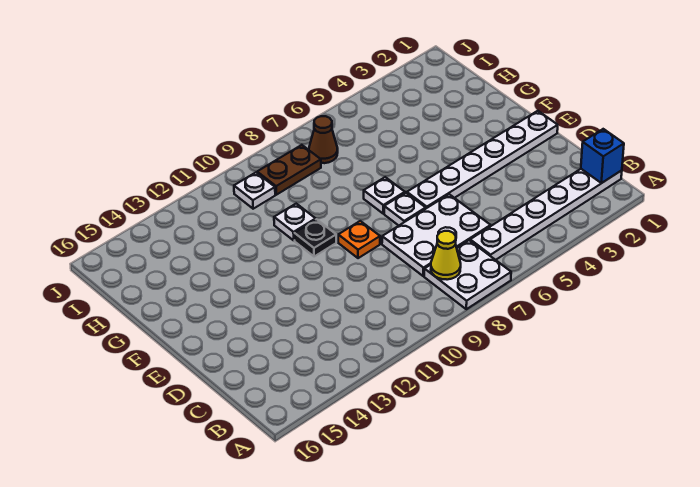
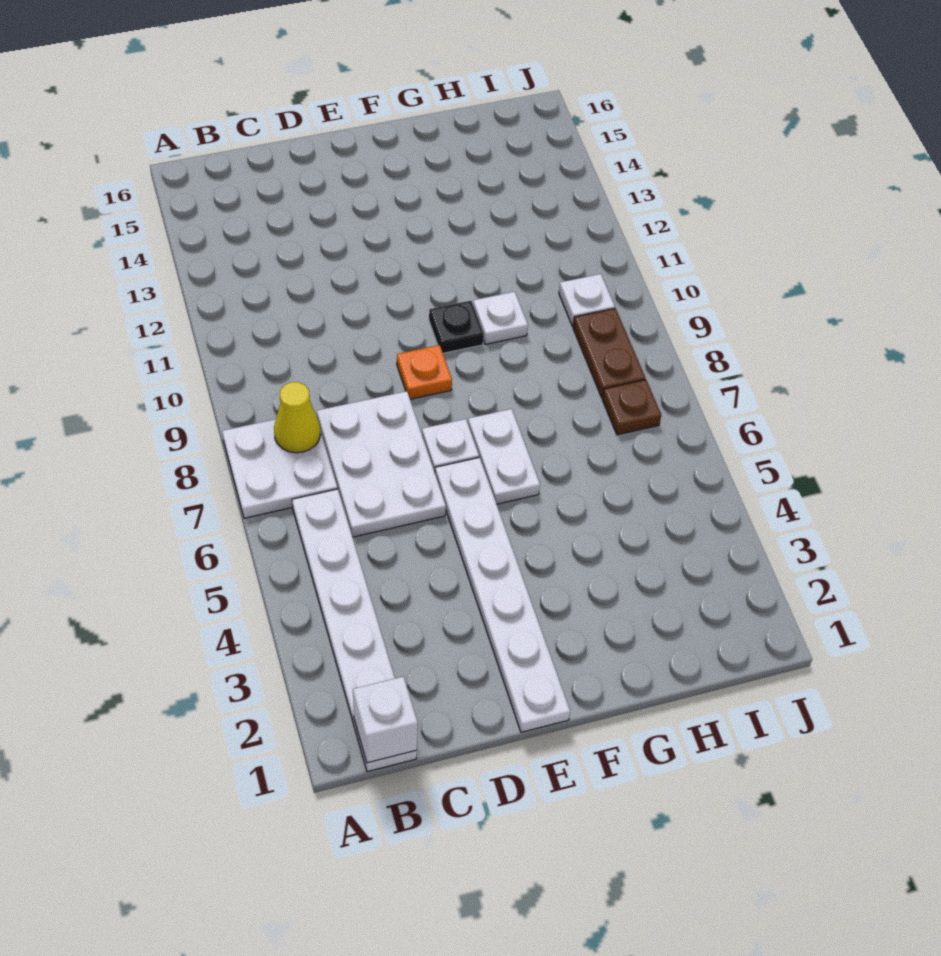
blue 1x1 brick [581,129,624,183] -> white 1x1 brick [353,677,418,763]
white 1x1 plate [364,177,405,213] -> white 1x2 plate [468,409,540,504]
brown 1x1 cone [309,116,338,163] -> brown 1x1 plate [602,380,661,435]

